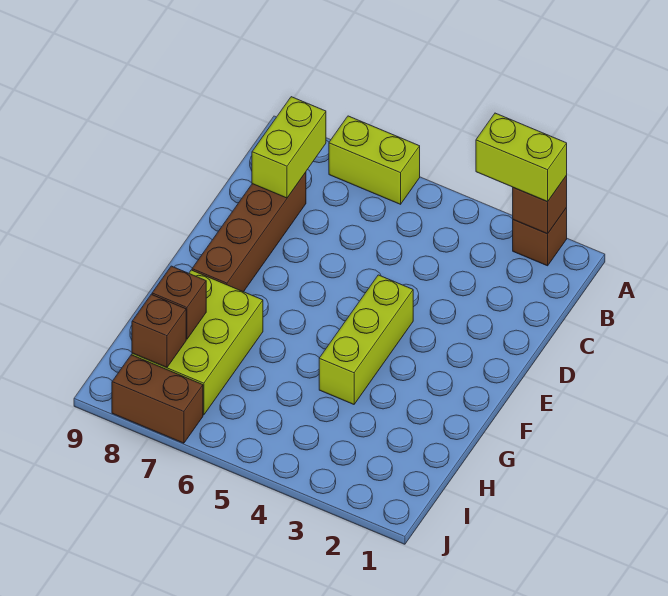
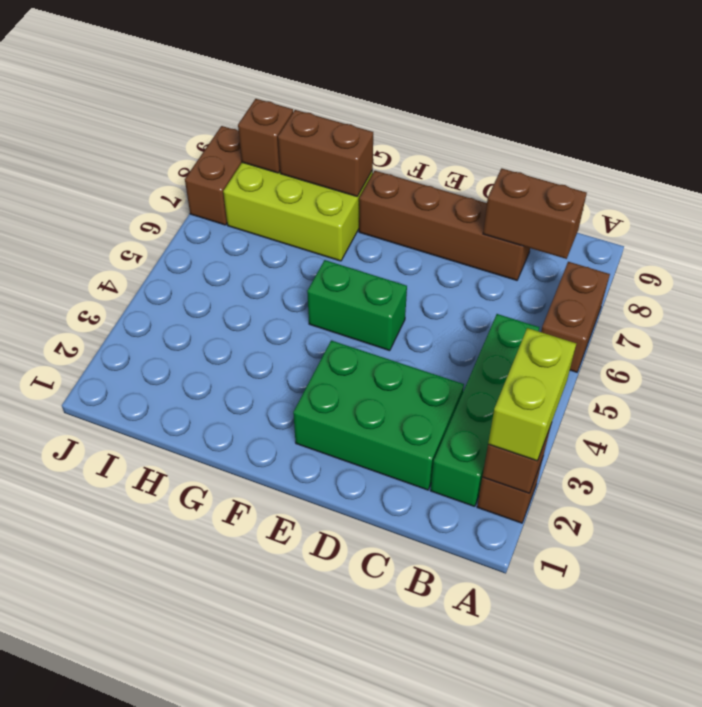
lime 1x2 brick [329,116,420,204] -> brown 1x2 brick [541,262,610,372]
none -> green 1x4 brick [430,314,539,506]
lime 1x2 brick [252,97,326,198] -> brown 1x2 brick [483,168,587,259]
none -> green 2x3 brick [293,340,464,490]
lime 1x3 brick [319,275,413,404] -> none
none -> green 1x2 brick [307,260,407,351]
brown 1x1 brick [152,266,206,339] -> brown 1x2 brick [278,110,373,196]

